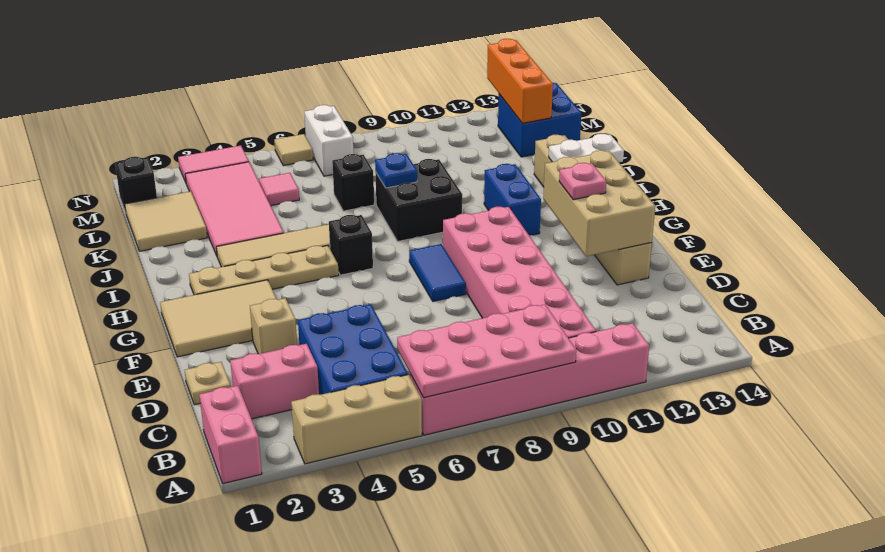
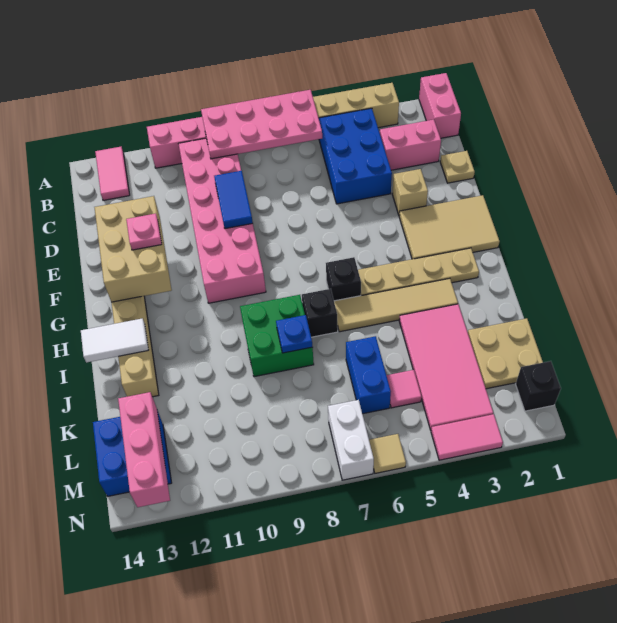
none -> pink 1x2 tile [95,147,130,200]
blue 1x2 tile [409,244,466,301] -> blue 1x2 tile moved to [214,171,253,229]
blue 1x2 brick [484,164,541,235] -> blue 1x2 brick moved to [346,336,391,414]
black 2x2 brick [375,159,462,241] -> green 2x2 brick [240,295,314,377]
white 1x2 plate [549,134,624,162] -> white 1x2 tile [81,318,148,363]
tan 2x2 tile [125,191,207,251] -> tan 2x2 plate [468,318,543,389]
black 1x1 brick [332,154,374,211] -> black 1x1 brick moved to [302,289,338,337]
orange 1x3 brick [487,39,553,123] -> pink 1x3 brick [118,392,170,507]

